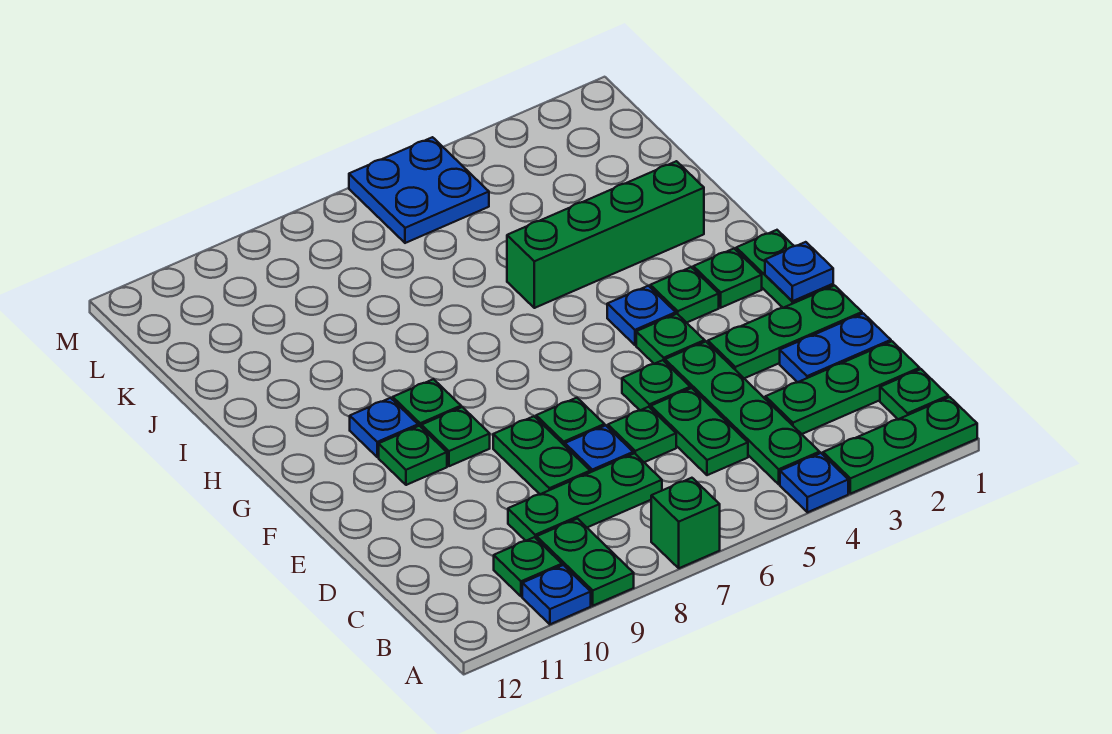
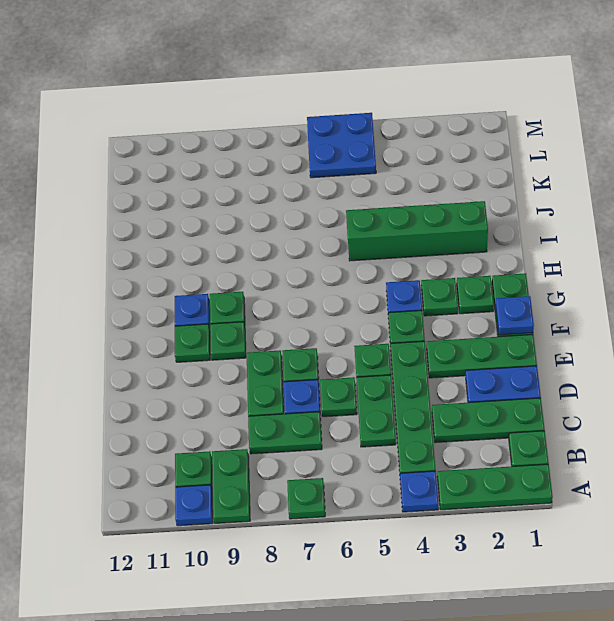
green 1x1 brick [651,478,720,568] -> green 1x1 plate [287,478,325,519]
green 1x3 plate [508,453,662,541] -> green 1x2 plate [248,412,322,454]

